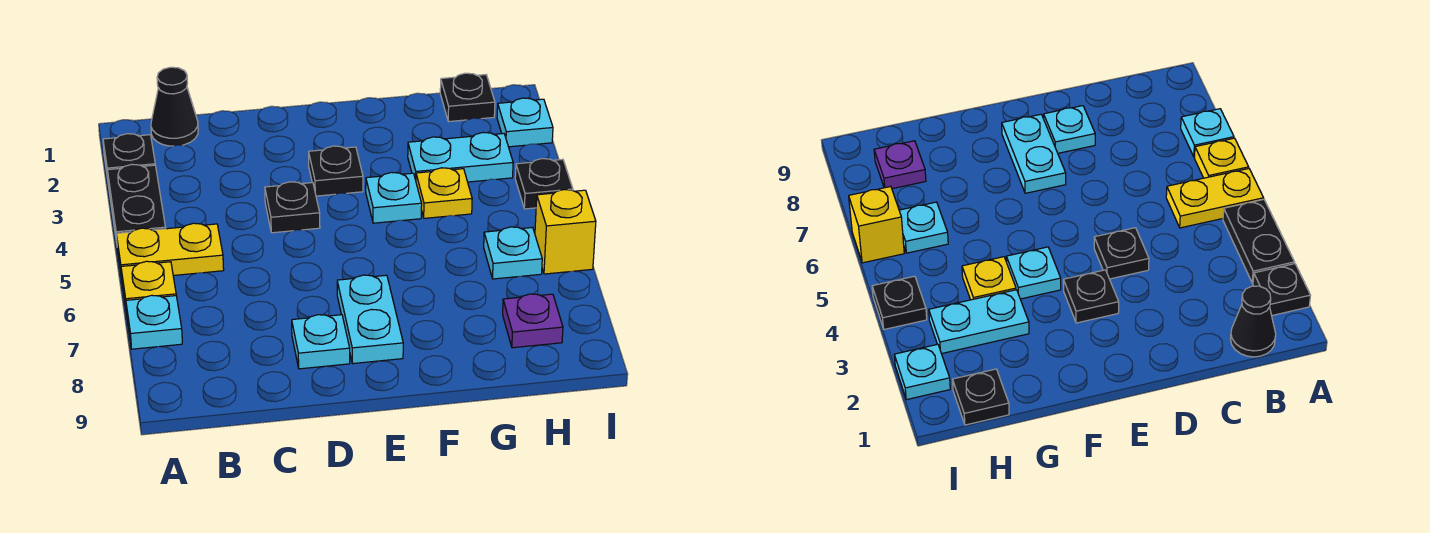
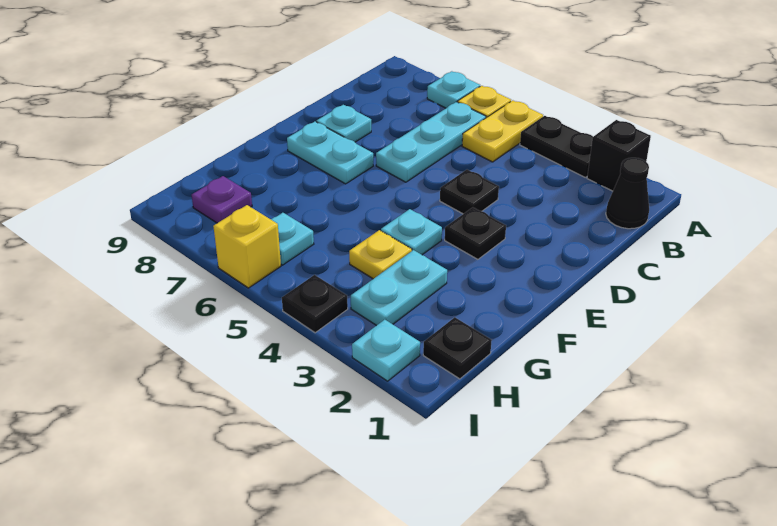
black 1x1 plate [103,134,155,178] -> black 1x1 brick [587,120,651,191]
none -> cyan 1x3 plate [376,102,486,182]

